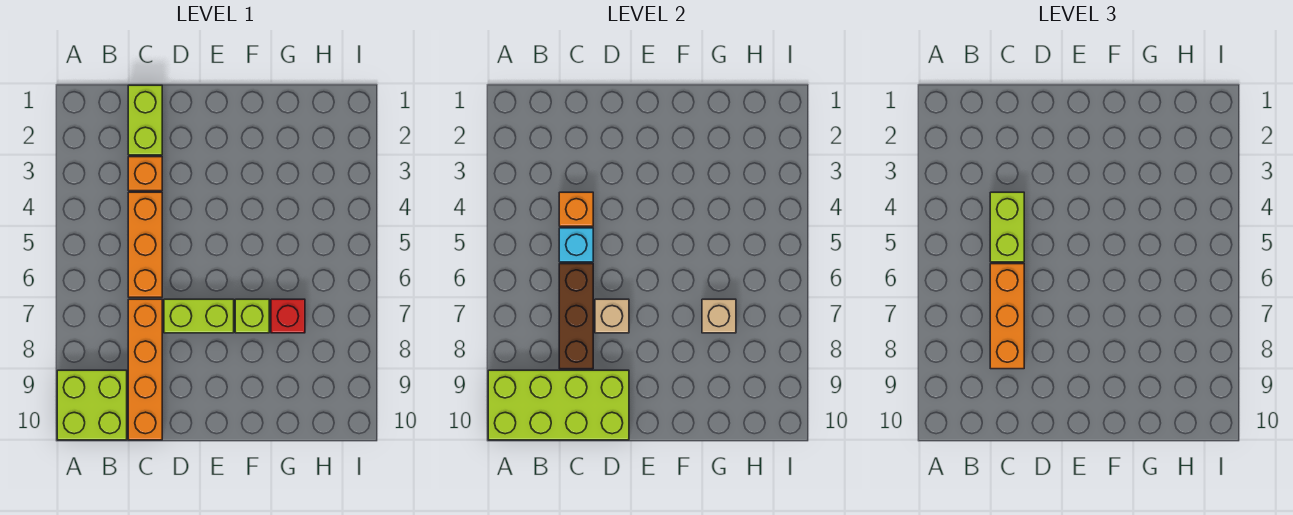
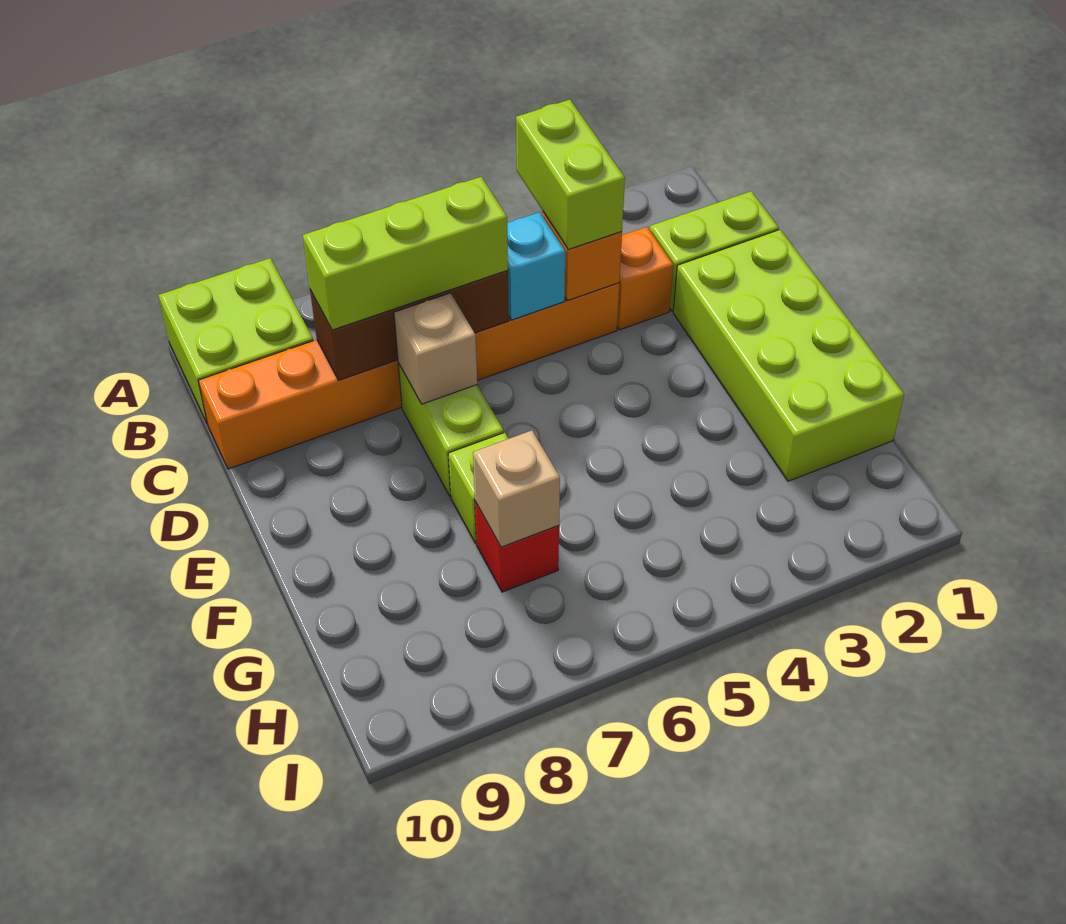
lime 2x4 brick [488,370,629,440] -> lime 2x4 brick moved to [673,230,904,481]
lime 1x2 brick [990,192,1024,262] -> lime 1x2 brick turned to [516,100,625,250]
orange 1x3 brick [990,264,1024,369] -> lime 1x3 brick [303,177,508,330]

